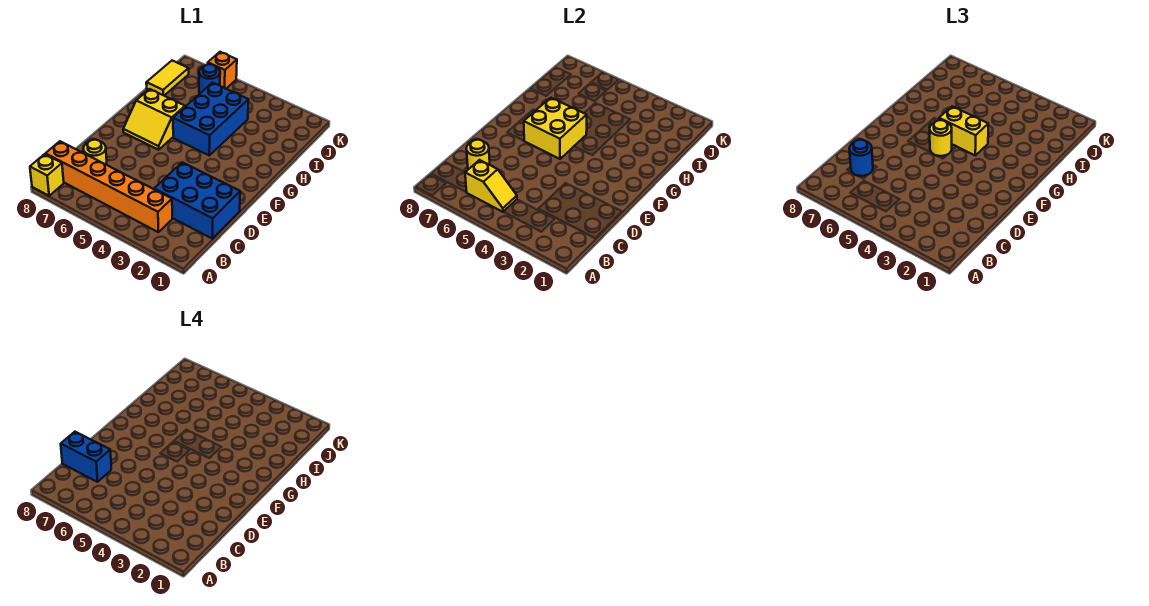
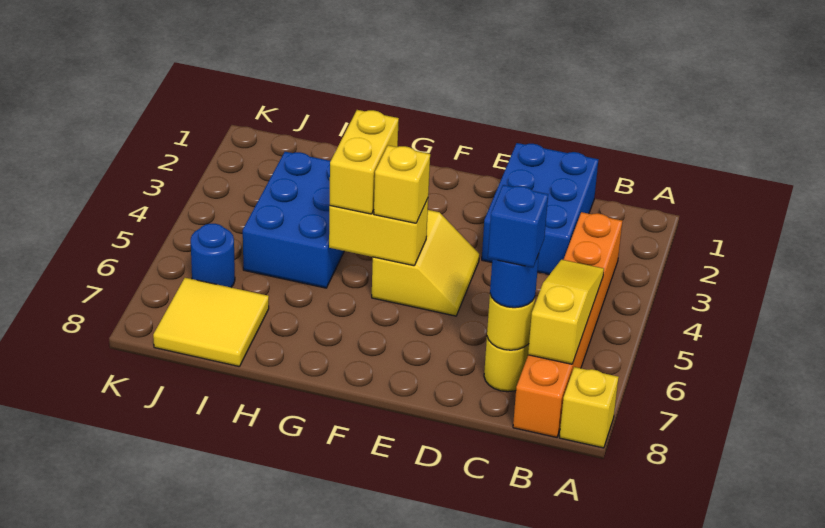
yellow 1x2 slope [465,160,517,212] -> yellow 1x3 slope [528,260,604,364]
blue 1x2 brick [61,432,111,482] -> blue 1x1 brick [488,185,548,268]
yellow 2x2 brick [524,98,587,159] -> yellow 1x2 brick [329,199,428,266]
yellow 1x1 round brick [930,120,952,156] -> yellow 1x1 brick [374,145,430,223]
yellow 2x2 slope [123,89,185,150] -> yellow 2x2 slope moved to [372,210,479,316]
blue 2x3 brick [173,83,249,155] -> blue 2x3 brick turned to [243,152,344,288]
yellow 1x2 tile [146,61,189,95] -> yellow 2x2 tile [153,278,269,367]
orange 1x1 brick [208,52,237,89] -> none

